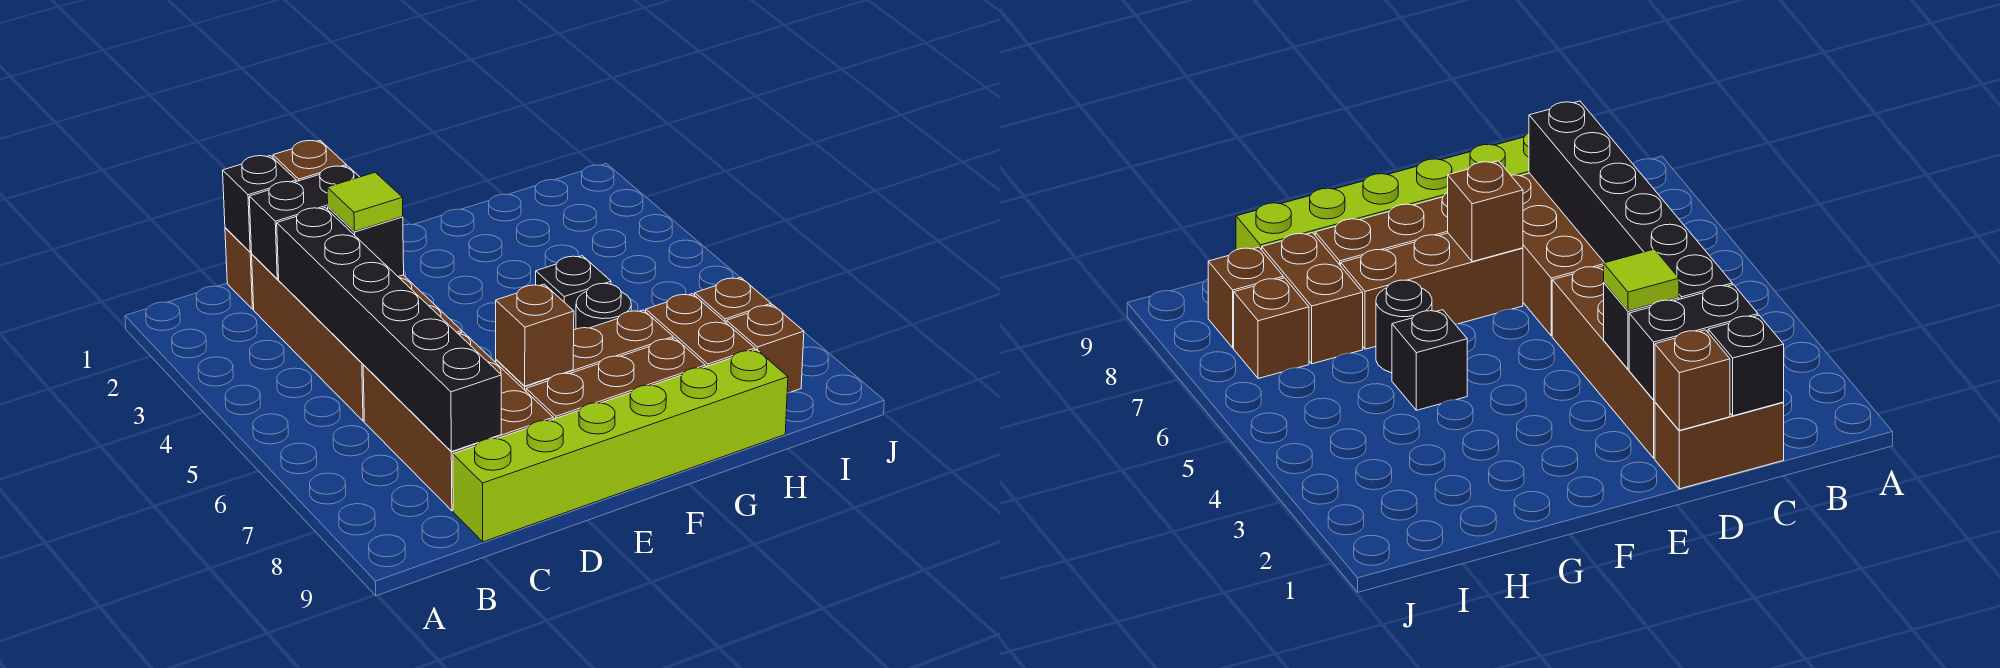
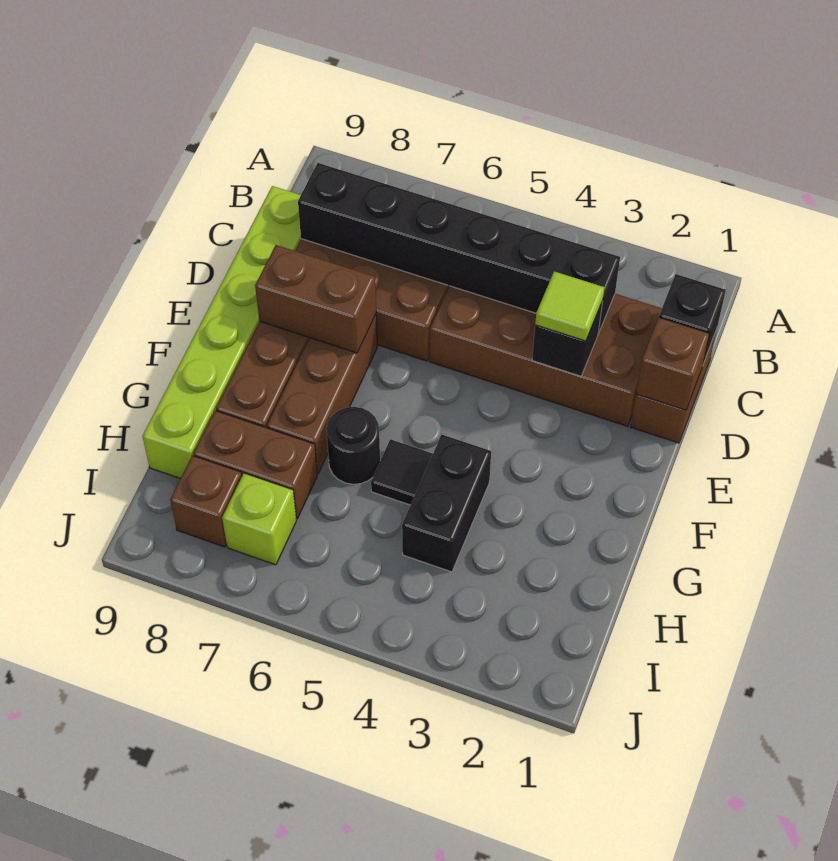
black 1x2 brick [249,166,359,279] -> black 1x2 brick moved to [402,435,491,572]
brown 1x1 brick [496,284,574,386] -> brown 1x2 brick [255,245,376,353]
black 1x1 brick [536,256,611,330] -> black 1x1 tile [371,439,433,505]
brown 1x1 brick [695,277,771,322] -> lime 1x1 brick [222,473,296,565]

